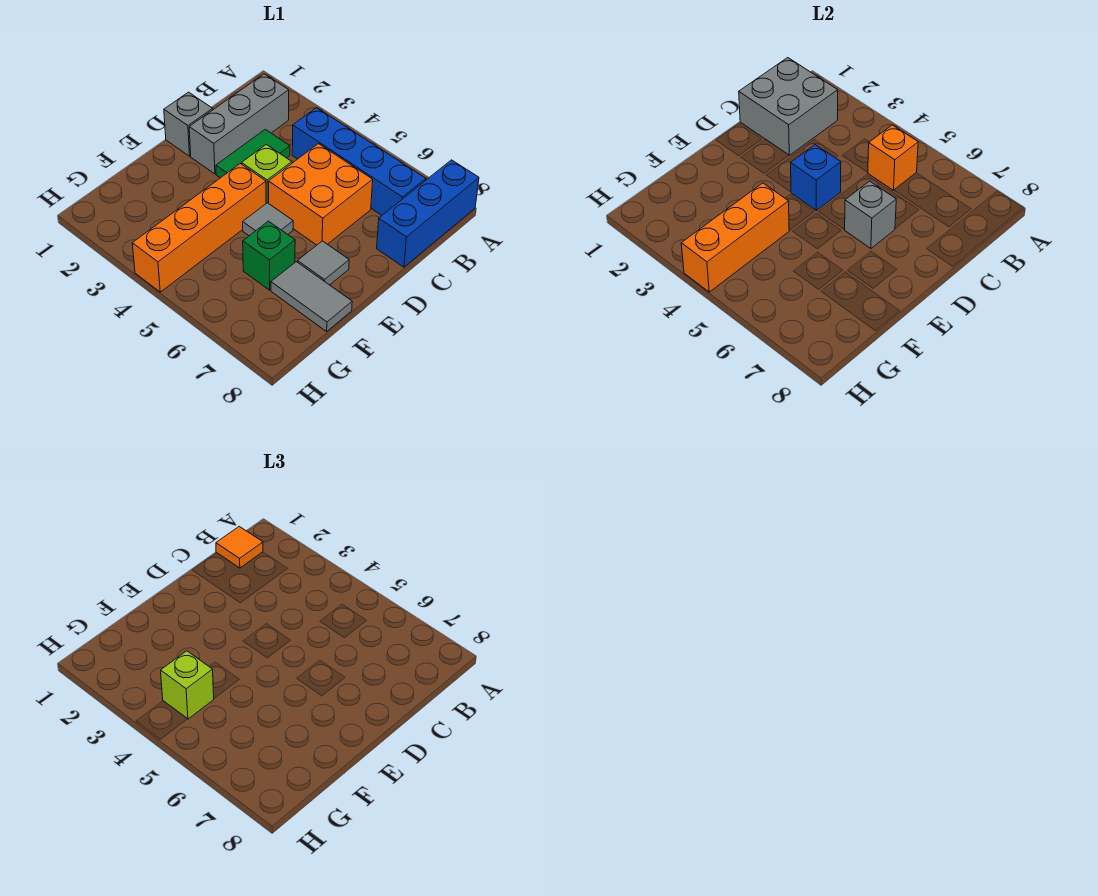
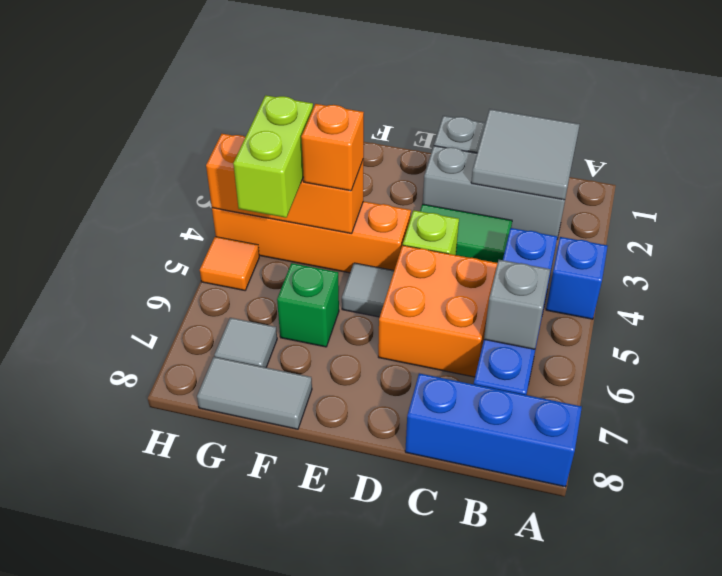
grey 2x2 brick [739,58,838,155] -> grey 2x2 tile [471,109,580,200]
orange 1x1 tile [216,526,263,568] -> orange 1x1 tile moved to [200,237,259,290]
orange 1x1 brick [868,125,918,190] -> orange 1x1 brick moved to [301,104,364,191]
blue 1x1 brick [791,145,841,210] -> blue 1x1 brick moved to [546,237,608,319]
grey 1x1 brick [845,181,896,249] -> grey 1x1 brick moved to [484,260,550,349]
grey 1x1 tile [298,241,349,285] -> grey 1x1 tile moved to [214,318,277,368]
grey 1x2 tile [271,262,352,331] -> grey 1x2 tile turned to [197,357,312,429]
lime 1x1 brick [161,651,214,719] -> lime 1x2 brick [233,95,313,218]

